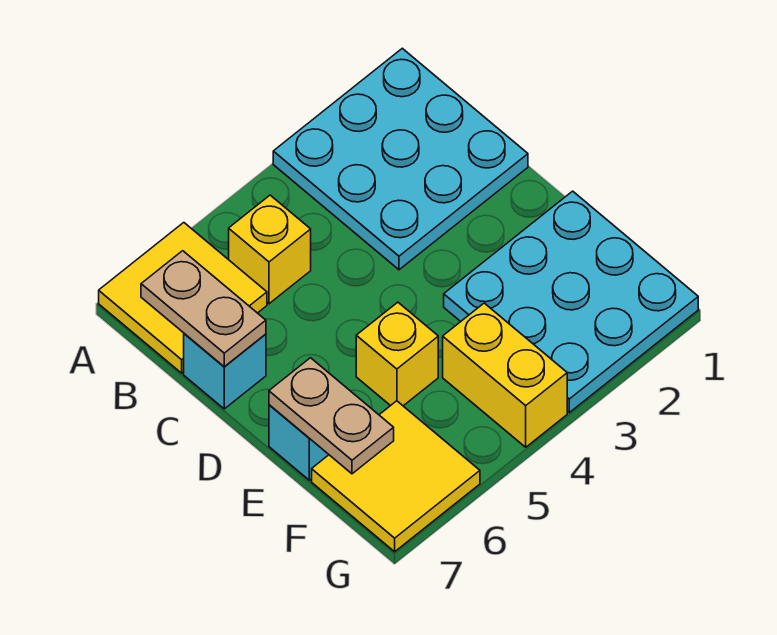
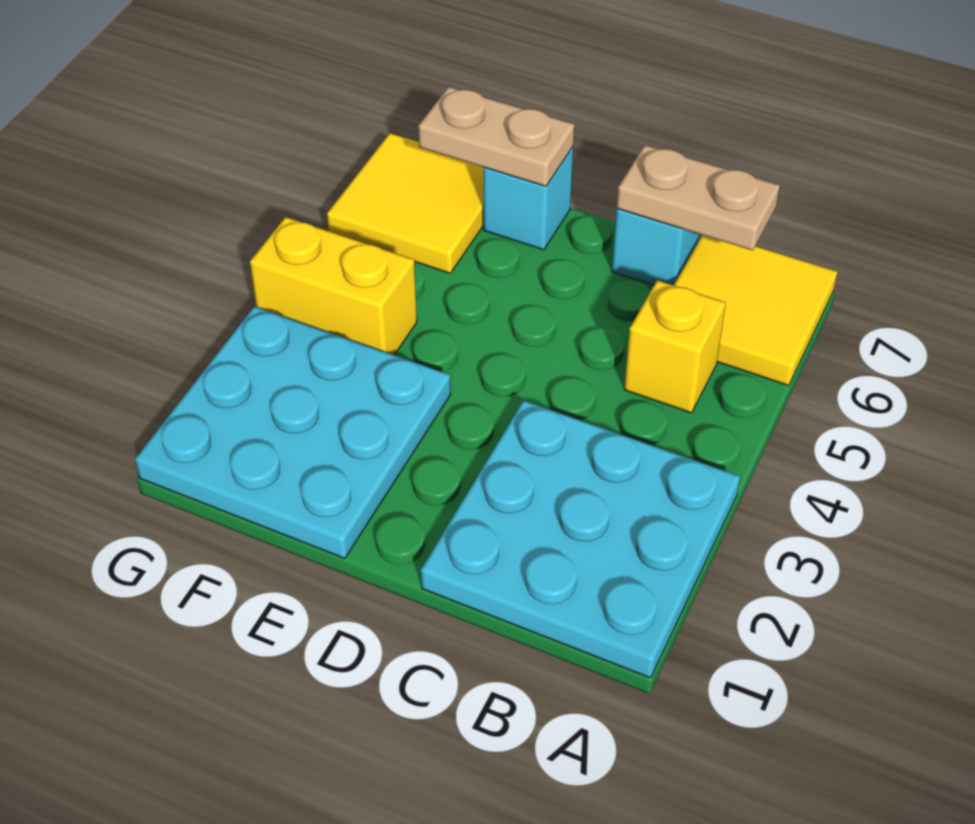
yellow 1x1 brick [356,302,438,406] -> none

